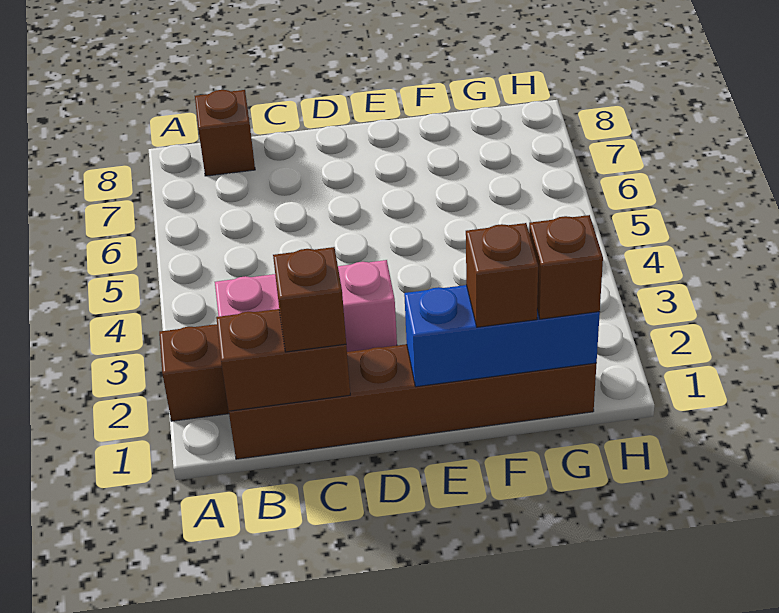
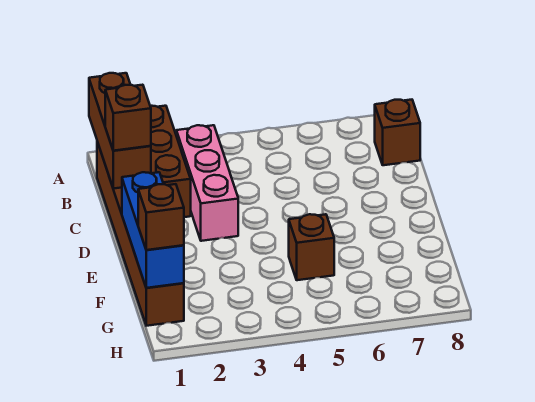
brown 1x2 brick [216,309,350,411] -> brown 1x3 brick [89,73,151,189]
brown 1x1 brick [466,223,538,327] -> brown 1x1 brick moved to [289,214,334,280]

